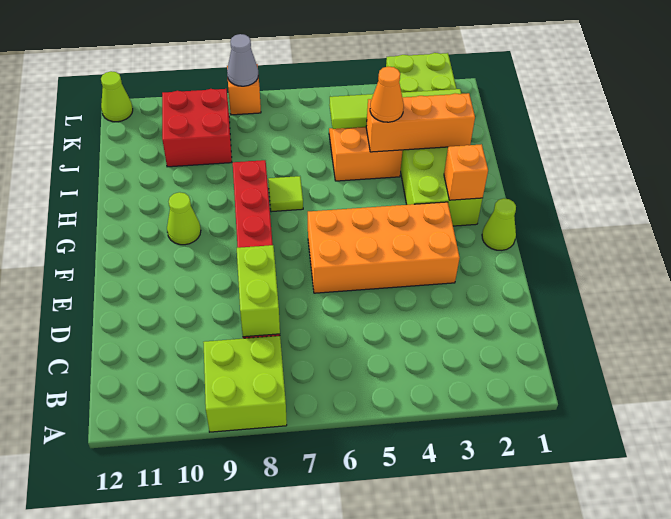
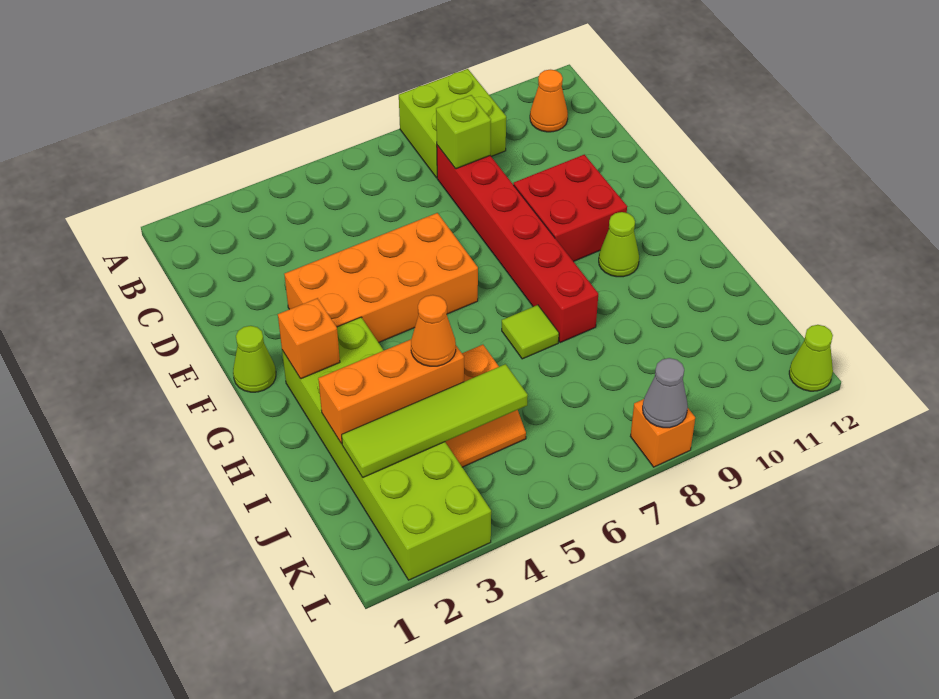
none -> orange 1x1 cone [530,70,568,132]
lime 1x2 brick [237,245,280,337] -> lime 1x1 brick [436,95,491,169]
red 2x2 brick [162,89,232,167] -> red 2x2 brick moved to [514,154,627,262]

